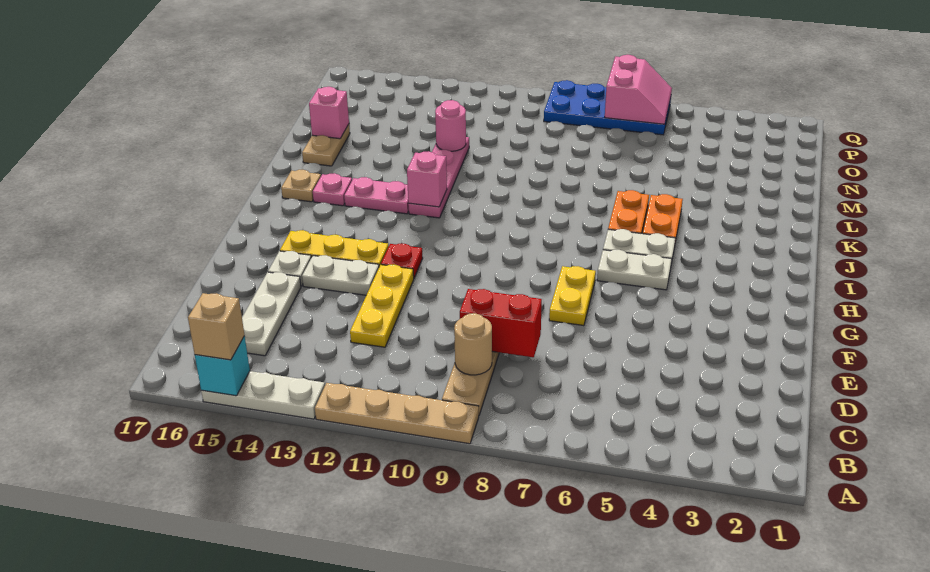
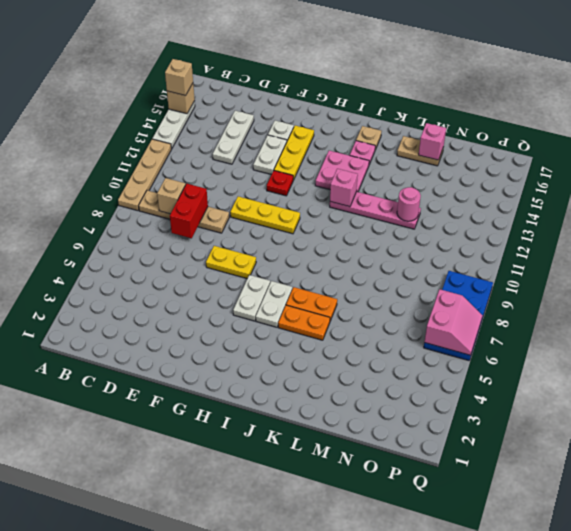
cyan 1x1 brick [195,336,250,396] -> tan 1x1 brick [167,83,195,114]
tan 1x1 round brick [454,313,492,375] -> tan 1x1 brick [157,178,186,214]
white 1x3 plate [242,272,301,356] -> white 1x3 plate turned to [213,111,254,164]
yellow 1x3 plate [350,265,414,347] -> yellow 1x3 plate moved to [230,196,300,234]
pink 1x2 plate [344,177,409,214] -> pink 2x2 plate [315,151,369,192]
pink 2x2 slope [605,55,672,124] -> pink 2x2 slope turned to [424,289,483,355]

